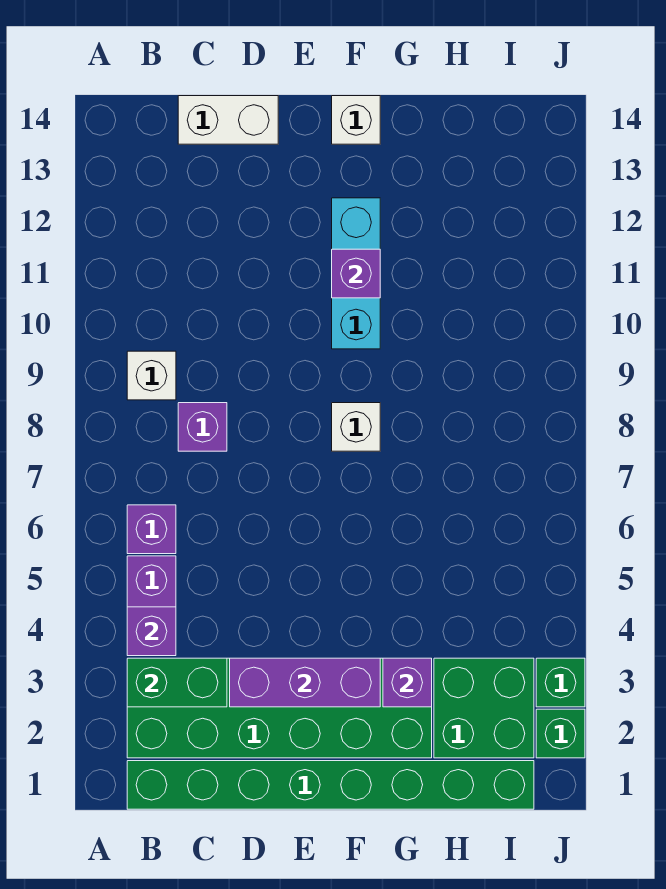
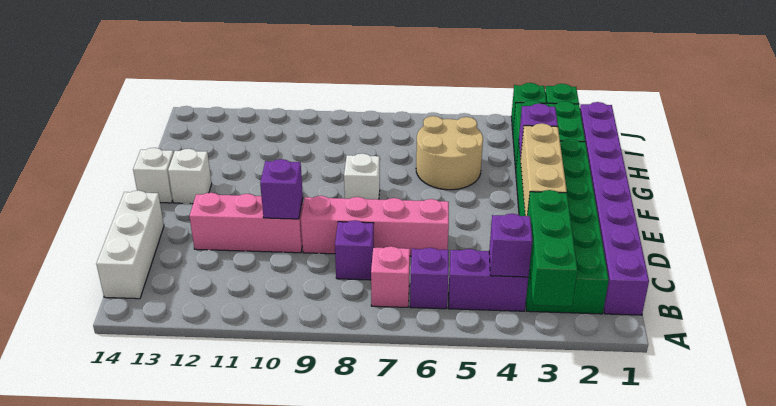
green 1x8 brick [127,761,534,809] -> purple 1x8 brick [580,102,649,315]
green 1x2 brick [127,658,227,707] -> green 1x3 brick [527,190,577,306]
none -> pink 1x1 brick [371,246,410,307]
white 1x1 brick [127,351,176,400] -> white 1x1 brick moved to [168,149,212,204]
white 1x2 brick [178,96,278,144] -> white 1x3 brick [96,190,164,299]
purple 1x3 brick [230,658,380,707] -> tan 1x3 brick [521,123,567,216]
none -> pink 1x4 brick [301,196,449,256]
none -> pink 1x3 brick [189,193,303,253]
cyan 1x3 brick [332,198,380,349] -> none
purple 1x1 brick [332,249,380,298] -> purple 1x1 brick moved to [260,159,303,219]
none -> tan 2x2 round brick [416,116,483,190]

